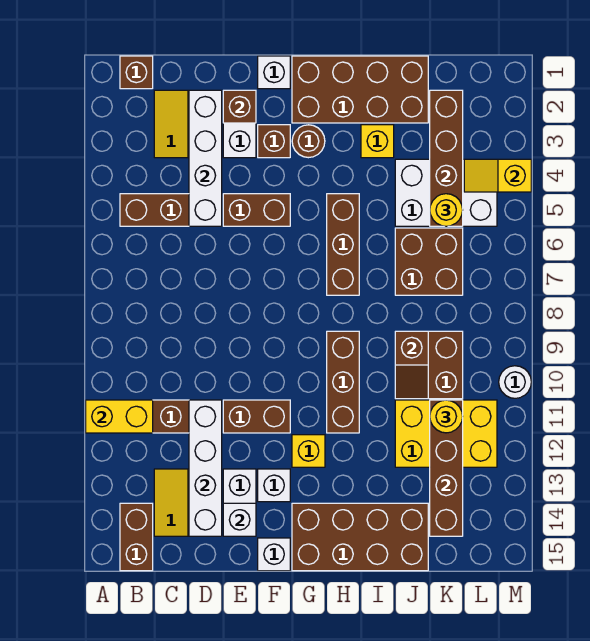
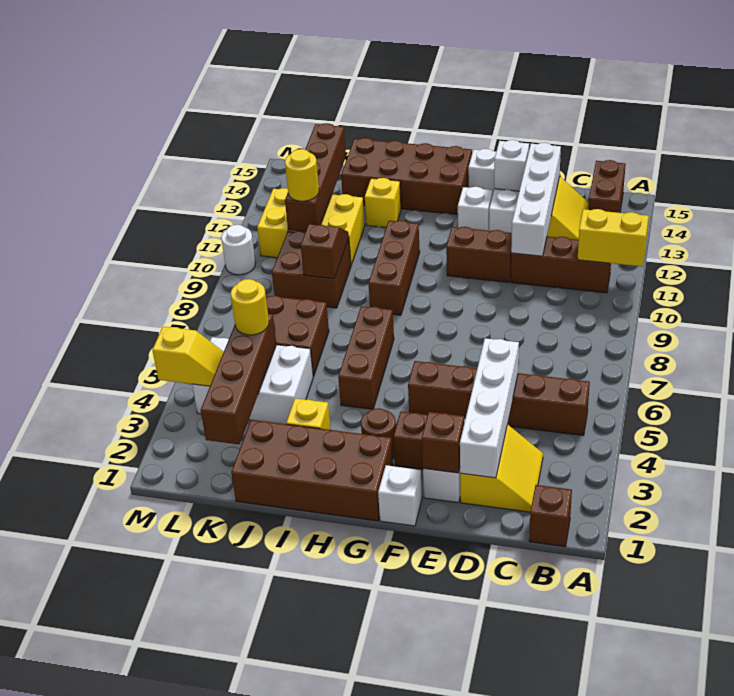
yellow 1x1 brick [292,435,325,467] -> yellow 1x1 brick moved to [365,178,401,227]

